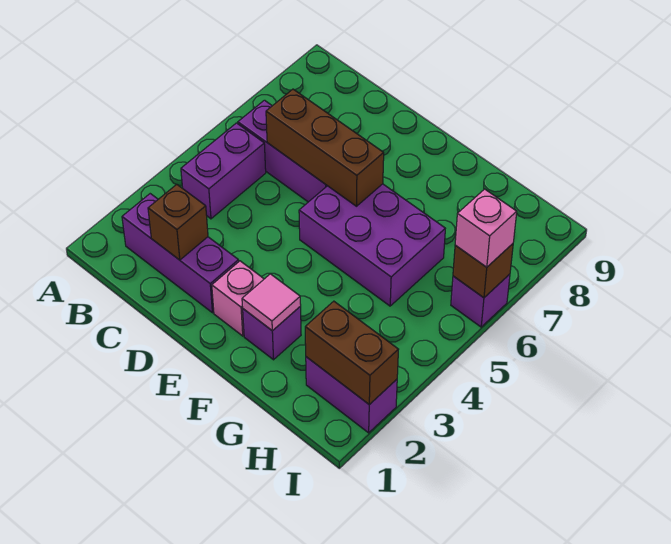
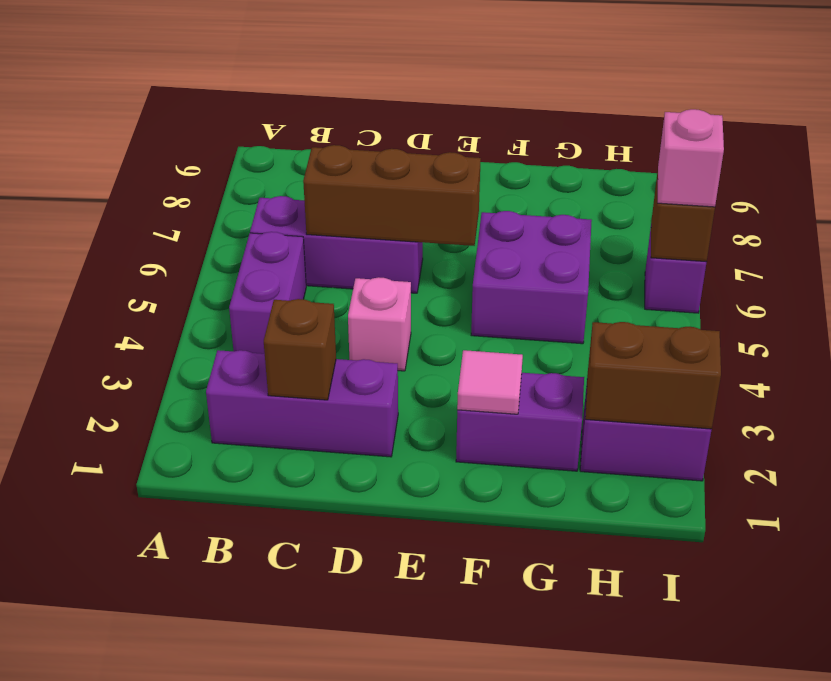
pink 1x1 brick [212,261,264,336] -> pink 1x1 brick moved to [348,277,411,371]
purple 2x3 brick [299,184,445,306] -> purple 2x2 brick [471,211,592,344]
purple 1x1 brick [243,307,301,360] -> purple 1x2 brick [456,373,584,471]

